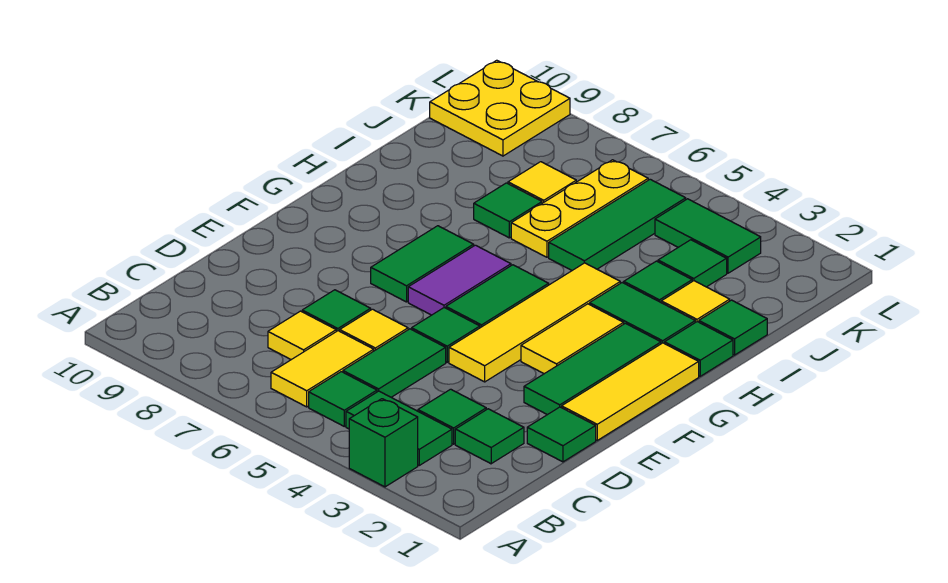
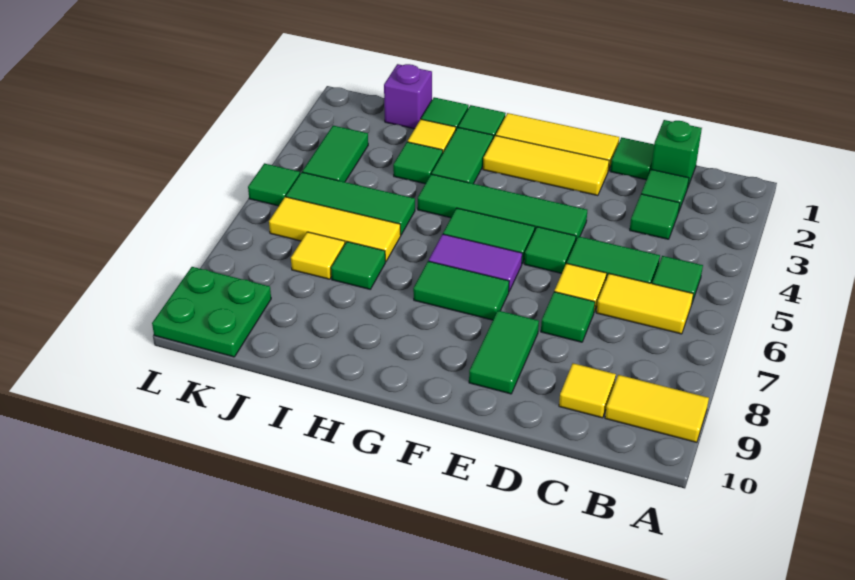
green 1x1 brick [349,399,418,487] -> green 1x1 brick moved to [651,120,702,186]
green 1x2 tile [346,391,452,465] -> green 1x2 tile moved to [469,311,539,394]
yellow 1x1 tile [268,311,336,360] -> yellow 1x1 tile moved to [559,363,616,418]
green 1x3 tile [524,323,661,415] -> yellow 1x3 tile [483,136,609,196]
yellow 1x4 tile [449,263,620,382] -> green 1x4 tile [418,174,587,240]
yellow 1x2 tile [521,304,624,374] -> yellow 1x2 tile moved to [605,375,709,442]
yellow 1x3 plate [511,160,648,257] -> yellow 1x3 tile [269,197,401,262]
none -> purple 1x1 brick [384,64,432,129]
green 1x1 tile [658,240,727,287] -> green 1x1 tile moved to [248,163,300,206]
yellow 2x2 plate [430,60,570,156] -> green 2x2 plate [152,267,271,357]

